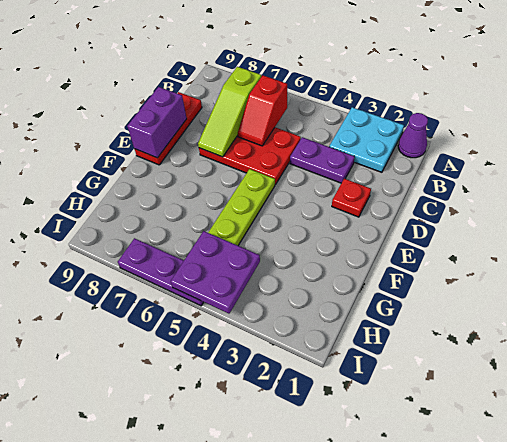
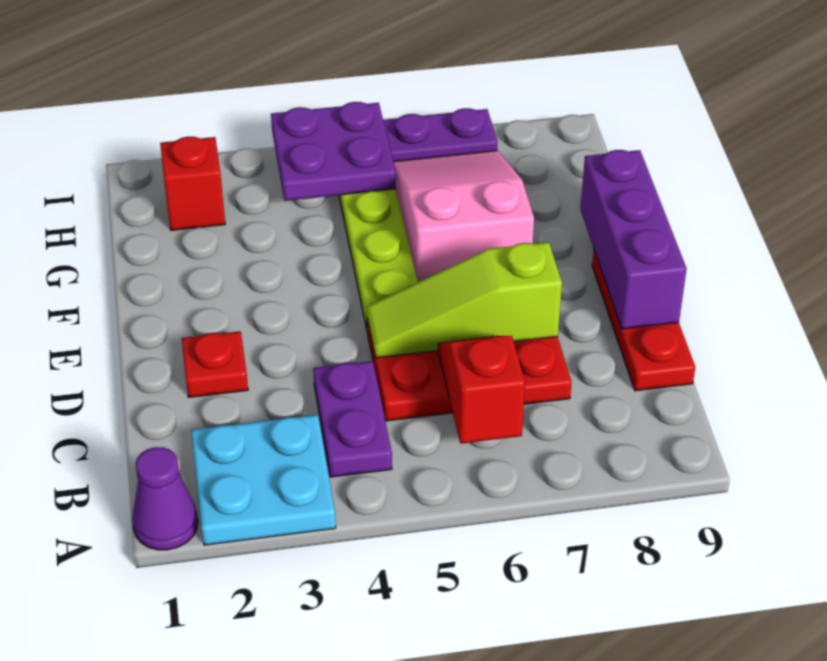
lime 1x3 slope [198,67,261,157] -> lime 1x3 slope turned to [367,242,562,358]
purple 1x2 plate [290,137,355,183] -> purple 1x2 plate turned to [313,361,392,477]
purple 1x2 brick [127,87,187,158] -> purple 1x3 brick [580,150,687,329]
none -> pink 2x3 slope [393,151,534,282]
none -> red 1x1 brick [160,137,225,230]

